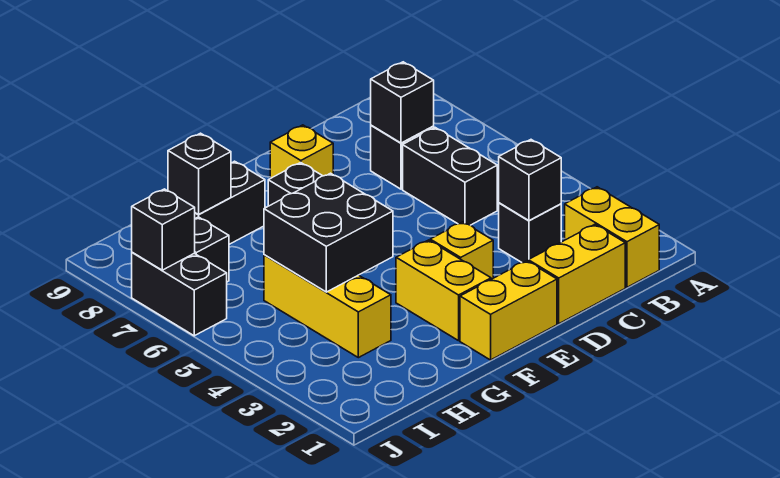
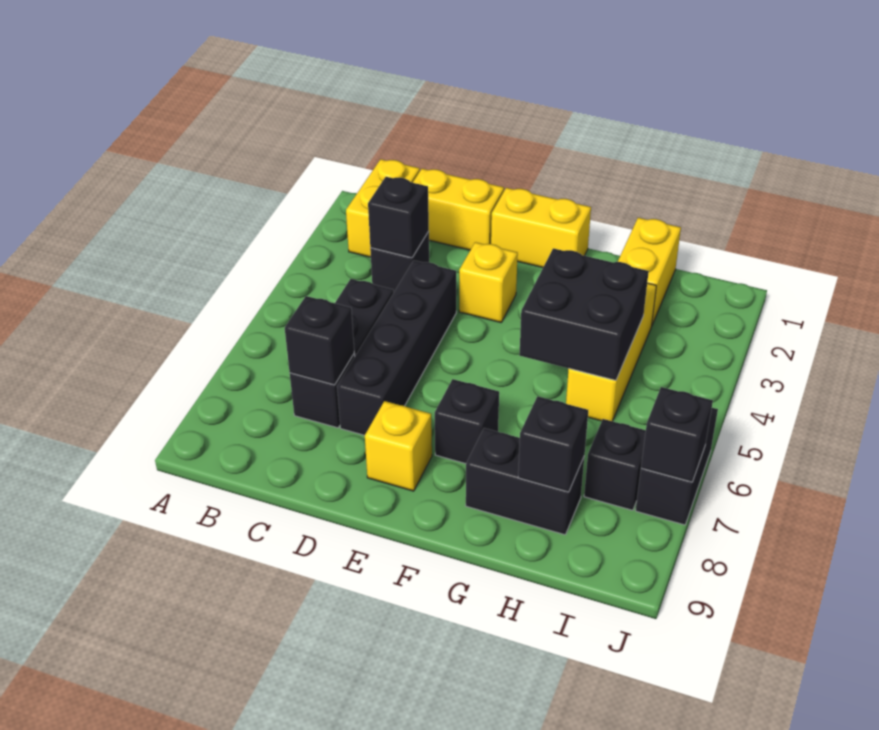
none -> black 1x4 brick [337,260,456,435]
yellow 1x2 brick [396,240,491,341] -> yellow 1x2 brick moved to [618,218,681,325]

